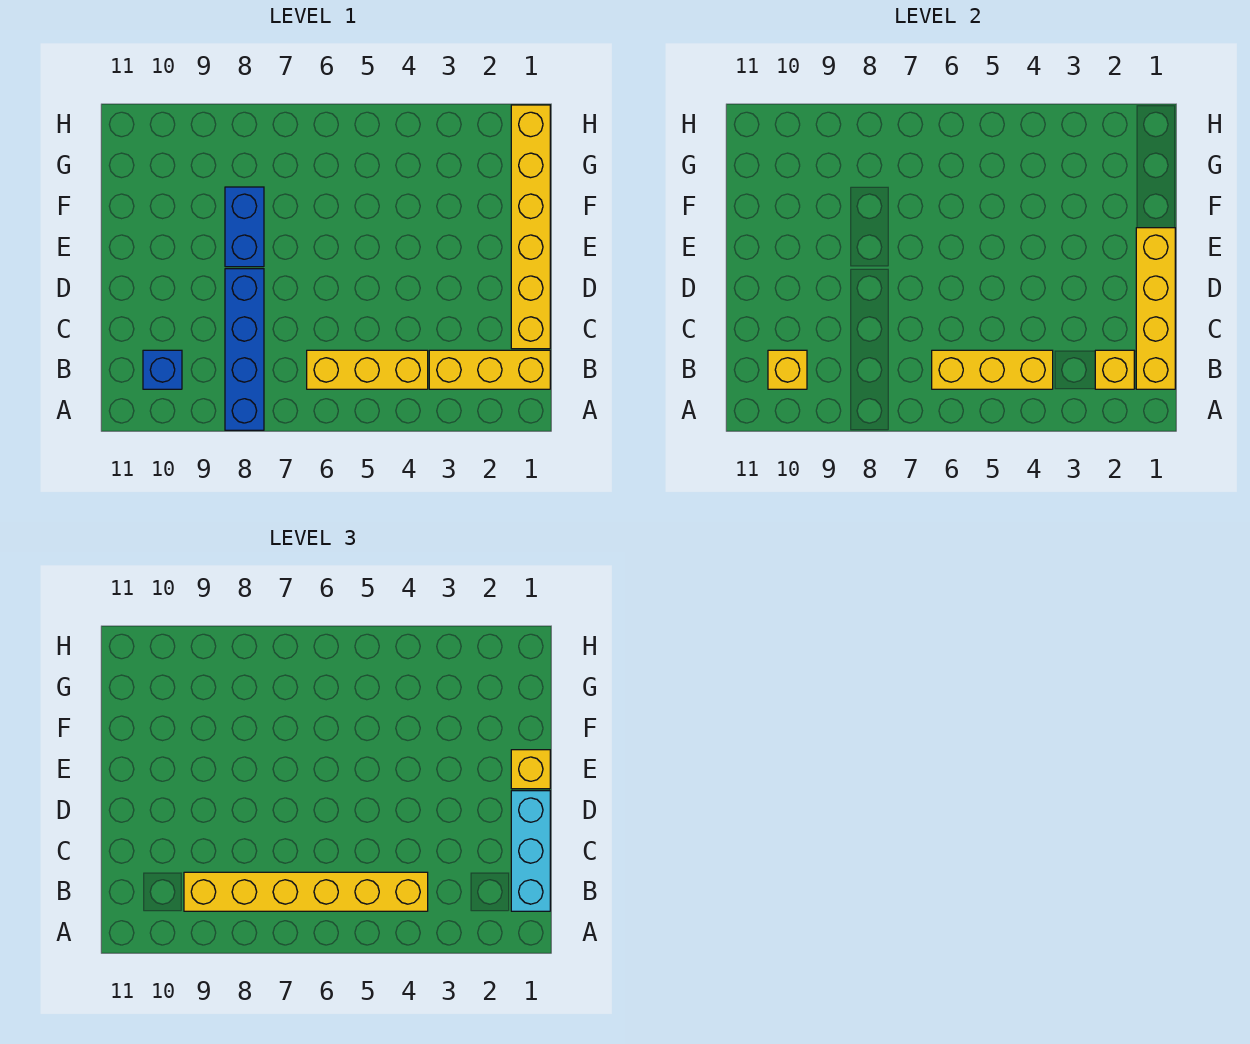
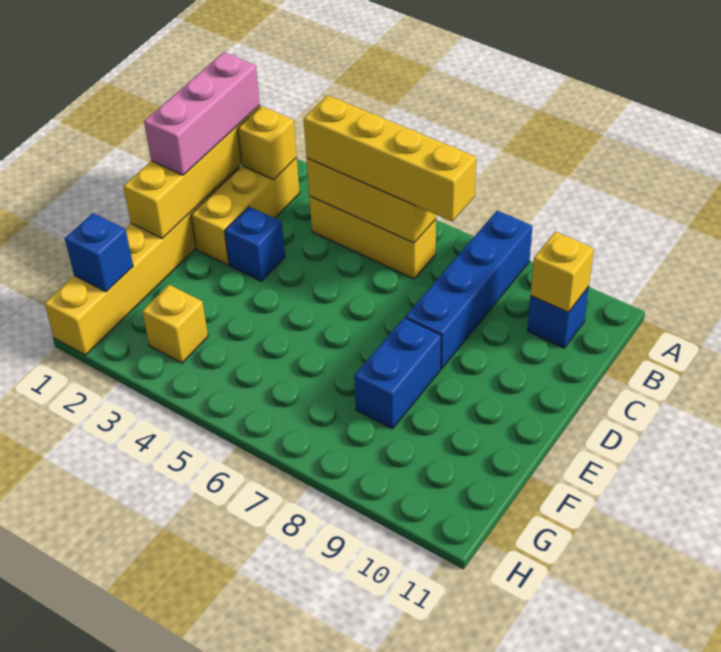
yellow 1x3 brick [429,350,550,389] -> yellow 1x3 brick turned to [191,158,300,265]
cyan 1x3 brick [511,791,550,911] -> pink 1x3 brick [144,52,260,175]
yellow 1x6 brick [184,872,428,911] -> yellow 1x4 brick [304,95,476,221]
none -> blue 1x1 brick [225,207,285,281]
yellow 1x1 brick [511,750,550,789] -> yellow 1x1 brick moved to [142,285,208,363]
none -> blue 1x1 brick [65,213,133,292]

